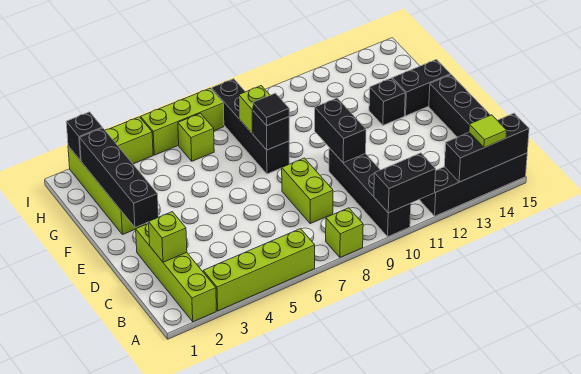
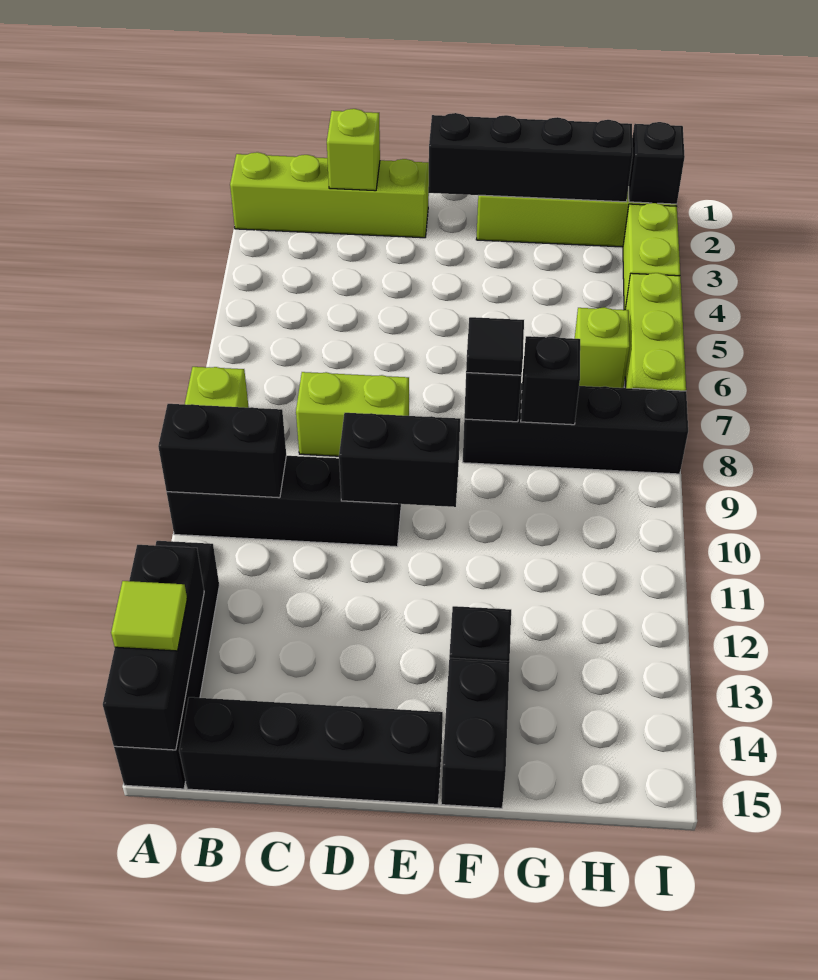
lime 1x4 brick [203,229,315,311] -> none
black 1x2 brick [374,153,436,213] -> black 1x2 brick turned to [158,404,286,498]
lime 1x1 brick [239,86,270,134] -> black 1x1 brick [521,336,580,425]

